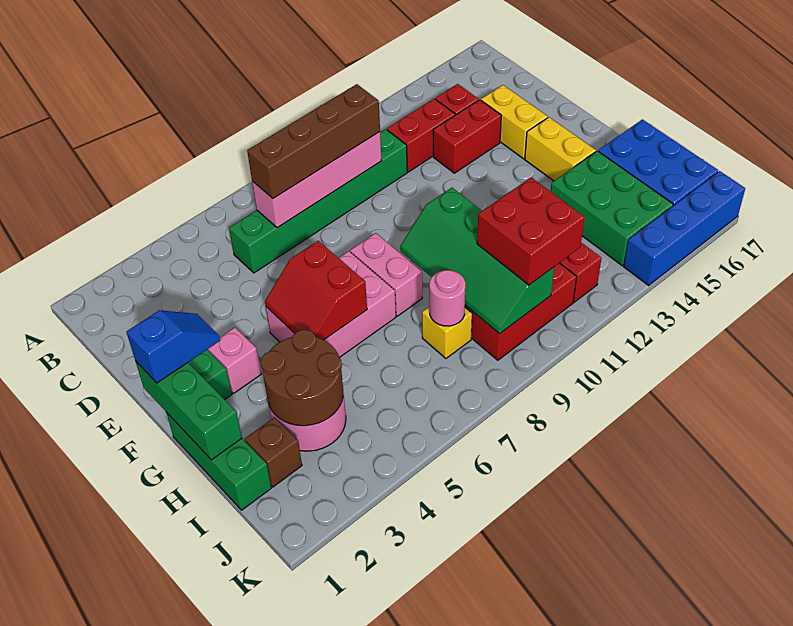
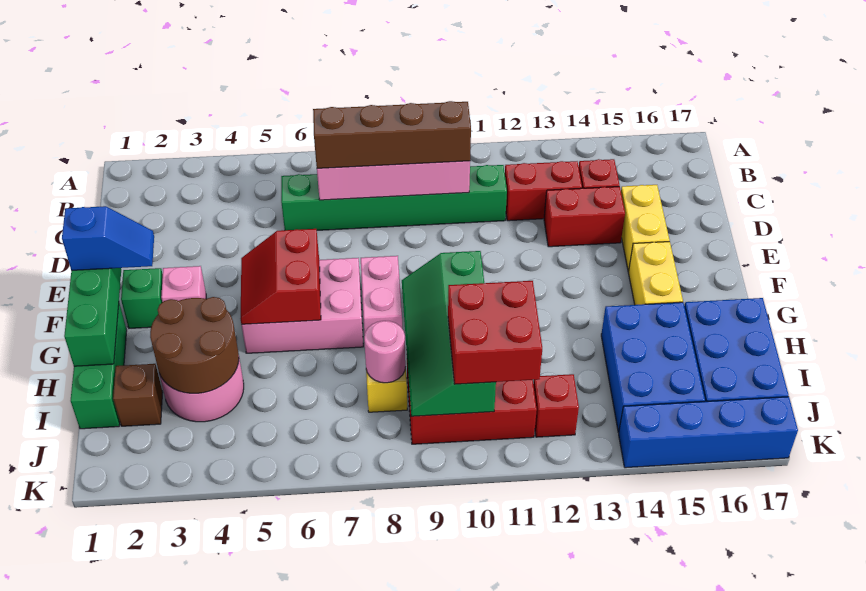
green 2x3 brick [551,151,673,266] -> blue 2x3 brick [601,302,705,432]

